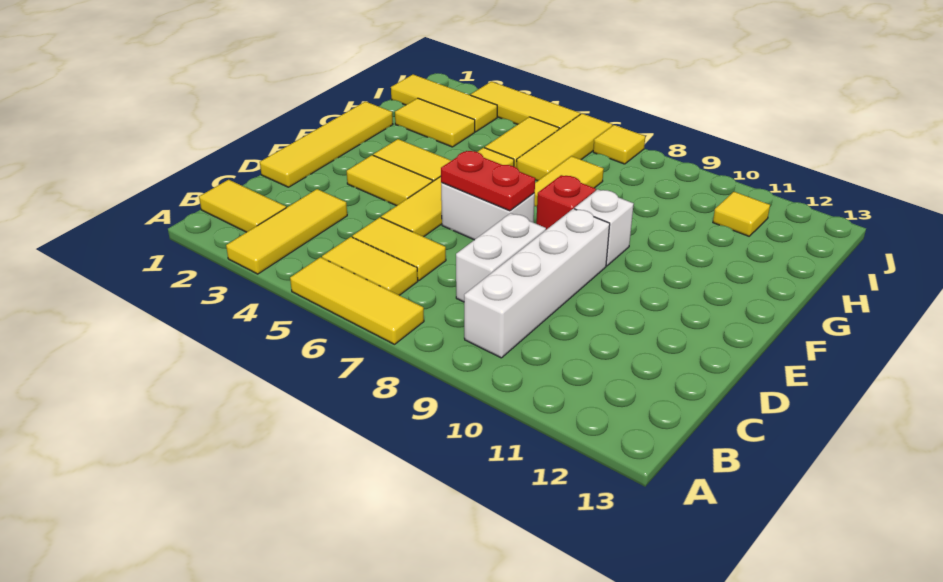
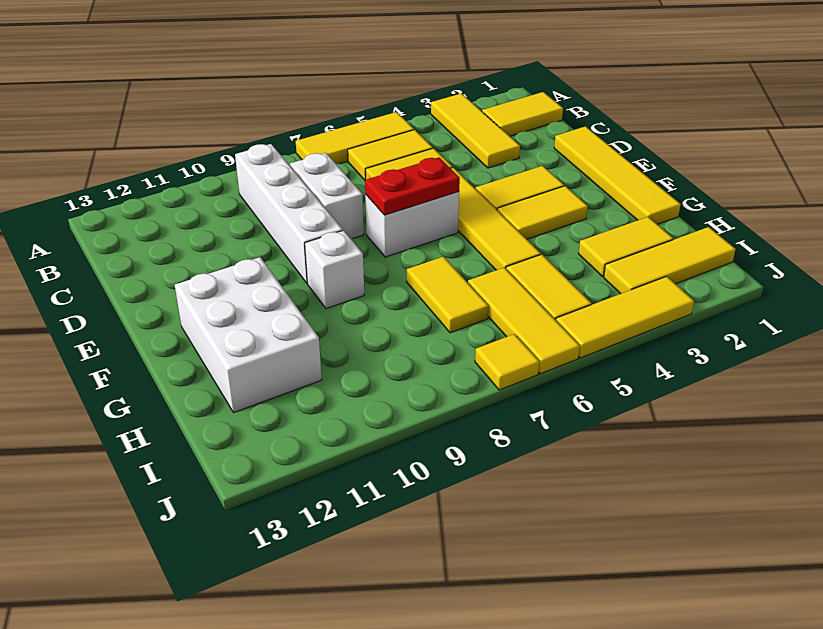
red 1x1 brick [536,175,596,230] -> none
none -> white 2x3 brick [175,257,322,413]
yellow 1x1 tile [713,192,770,236] -> none

